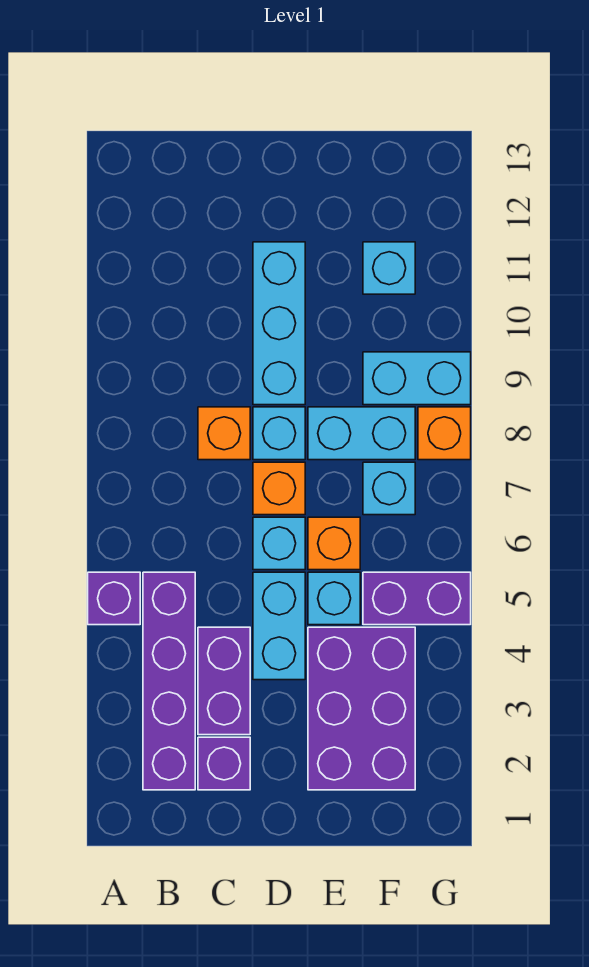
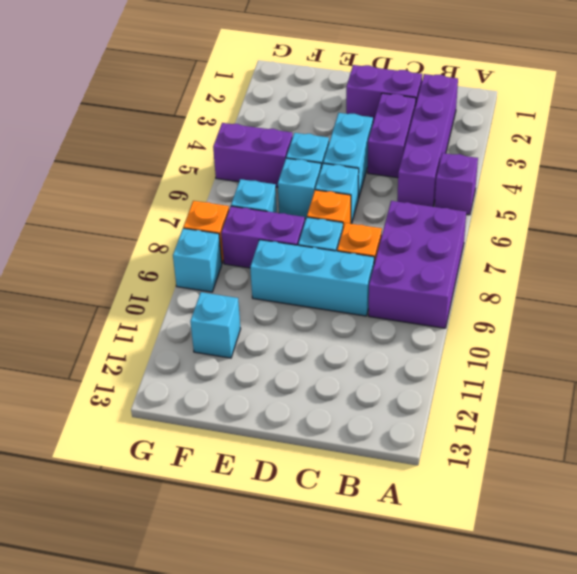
purple 1x1 brick [198,737,250,790] -> purple 1x2 brick [346,65,422,122]
cyan 1x3 brick [253,242,305,405] -> cyan 1x3 brick turned to [250,240,374,316]
purple 2x3 brick [308,627,415,790] -> purple 2x3 brick moved to [369,201,466,328]
orange 1x1 brick [308,517,360,570] -> cyan 1x1 brick [278,158,321,219]
cyan 1x2 brick [308,407,415,460] -> purple 1x2 brick [221,206,305,268]
cyan 1x2 brick [363,352,471,405] -> cyan 1x1 brick [173,228,222,292]

